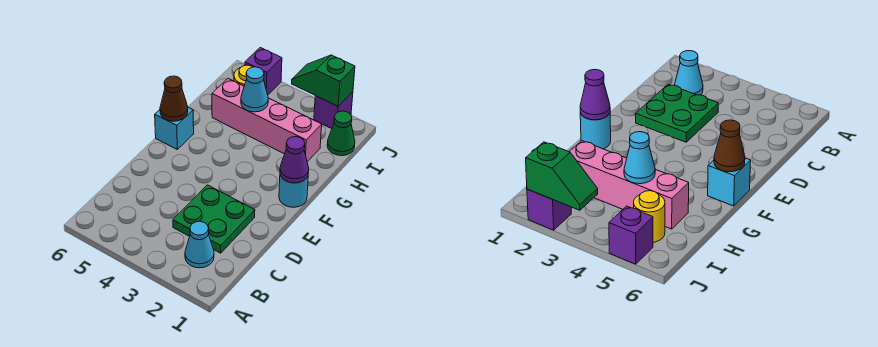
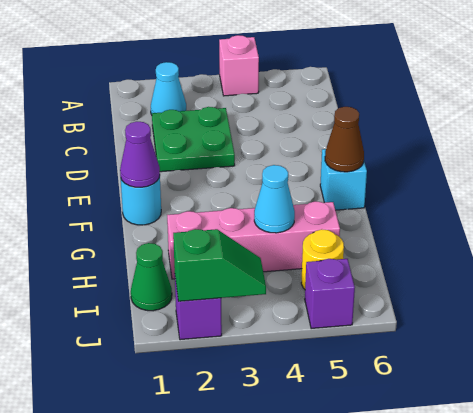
none -> pink 1x1 brick [219,35,259,96]

